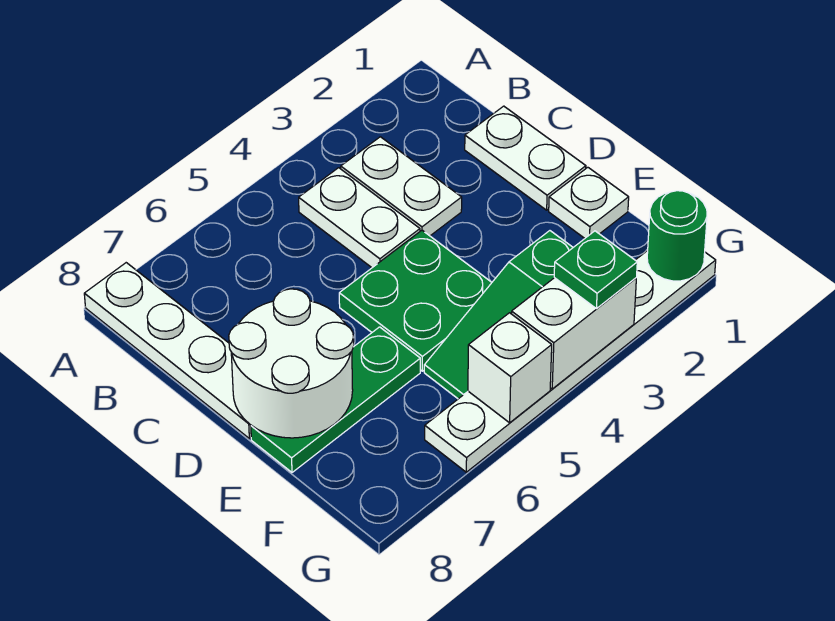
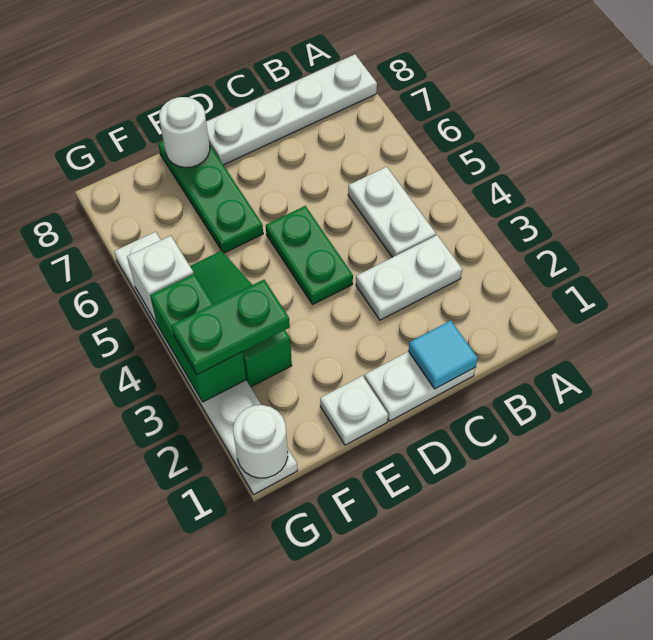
white 1x2 plate [299,168,420,268] -> white 1x2 plate turned to [348,167,436,257]
none -> cyan 1x1 tile [409,321,478,389]
green 2x2 plate [339,230,492,371] -> green 1x2 plate [266,206,353,304]
white 2x2 round brick [229,289,354,438] -> white 1x1 round brick [159,97,210,168]
green 1x1 round brick [647,191,707,281] -> white 1x1 round brick [233,405,288,478]
white 1x2 brick [512,278,636,389] -> green 1x2 brick [150,274,246,402]
green 1x1 plate [554,231,637,309] -> green 1x2 plate [171,280,290,375]

